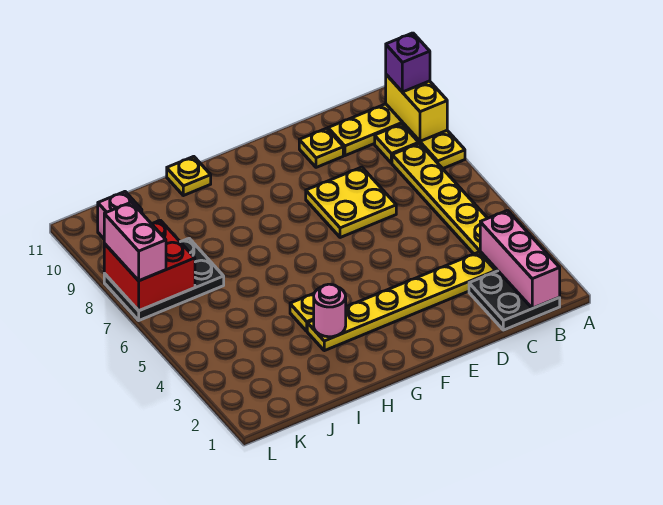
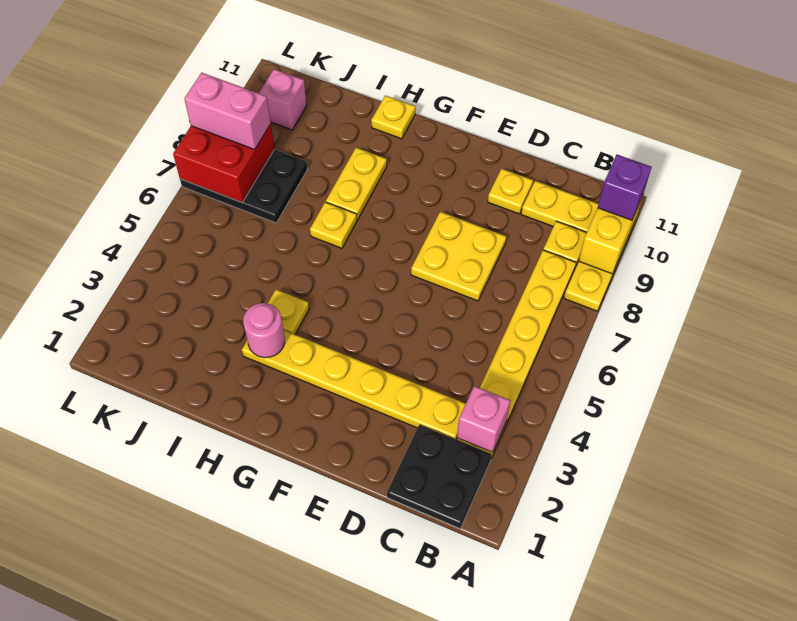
pink 1x3 brick [480,210,560,308] -> pink 1x1 brick [457,386,511,452]
none -> yellow 1x1 plate [310,202,357,248]
none -> yellow 1x2 plate [326,148,387,220]
pink 1x2 brick [104,202,166,281] -> pink 1x2 brick turned to [184,73,271,149]

